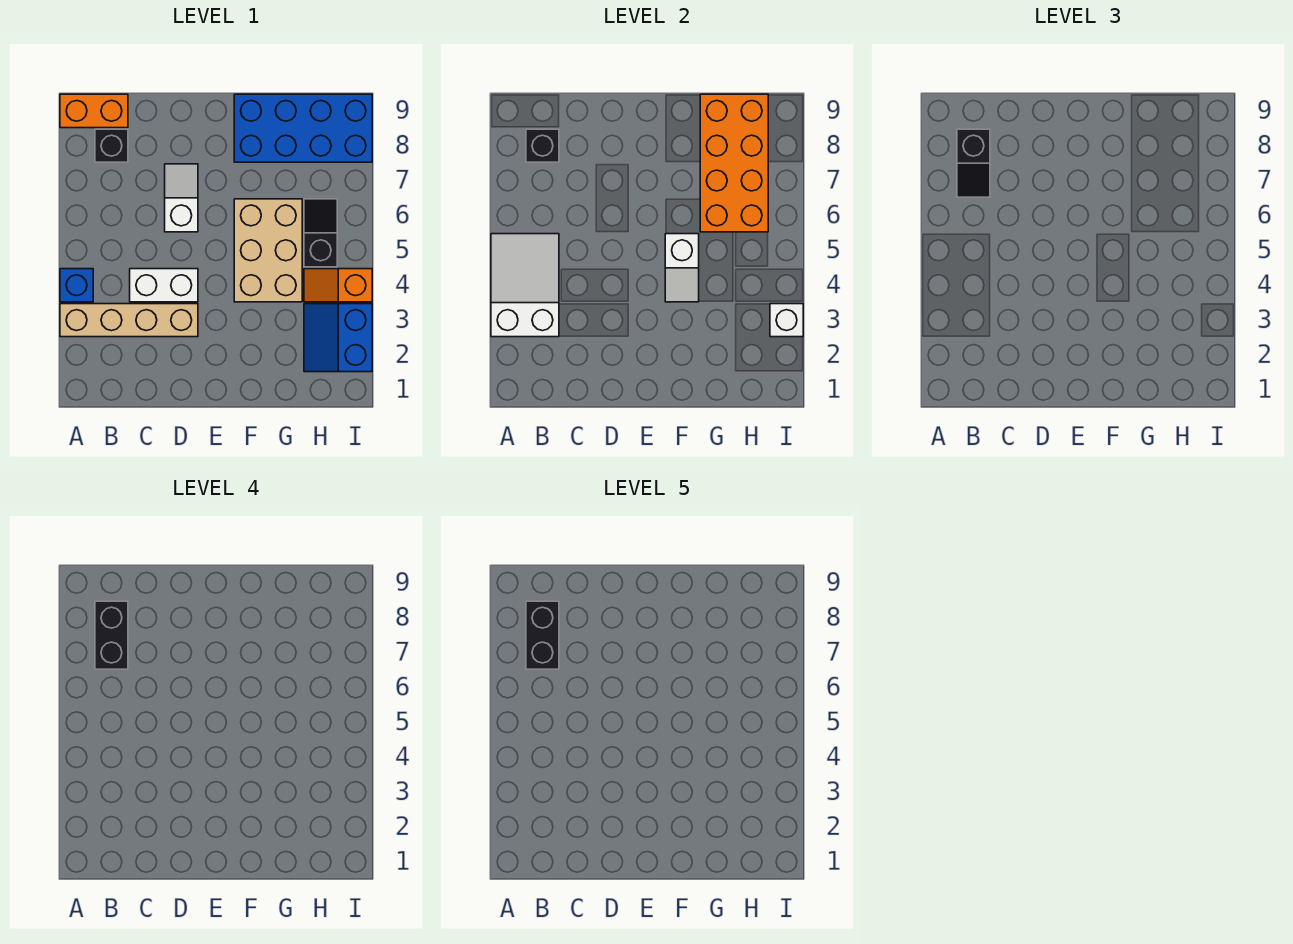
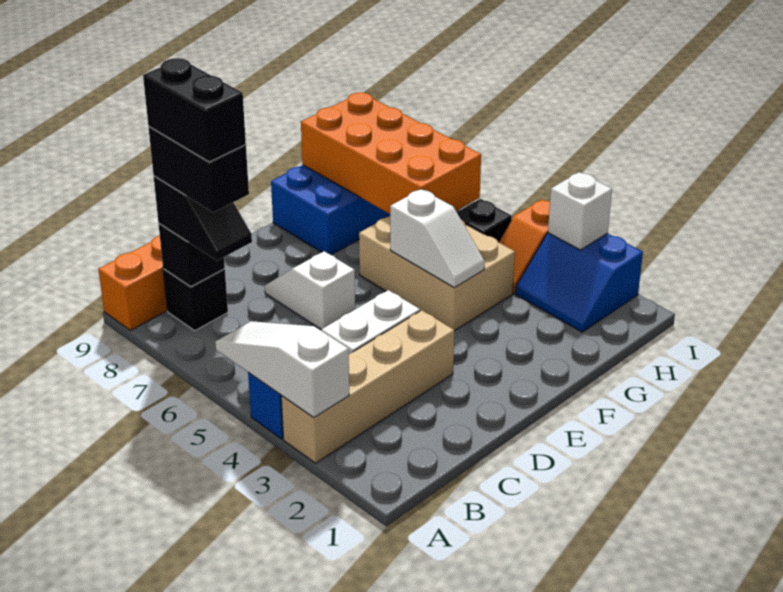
white 2x3 slope [491,234,559,337] -> white 1x3 slope [215,321,349,418]

